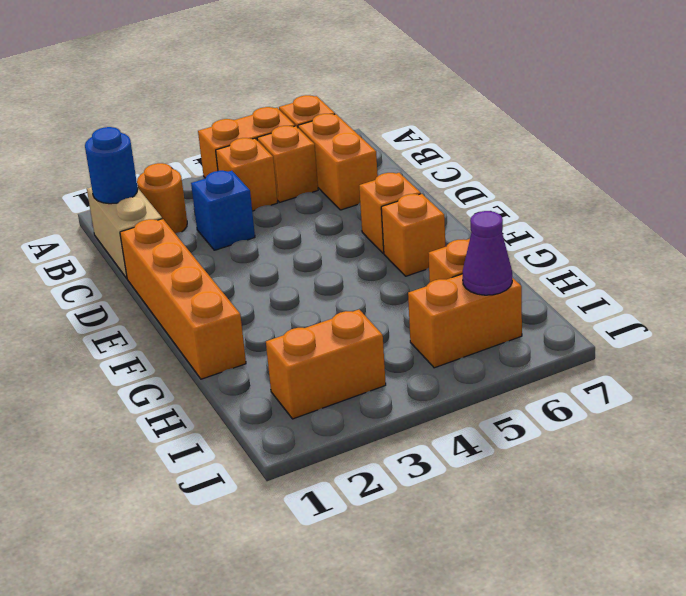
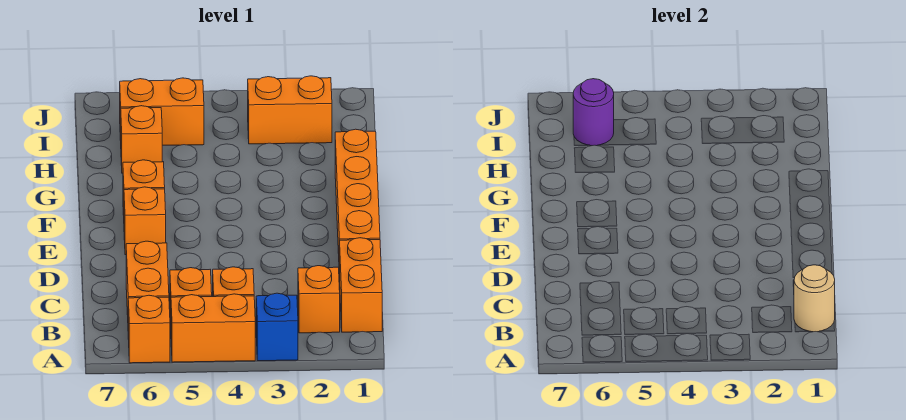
tan 1x2 brick [87,187,162,278] -> orange 1x2 brick [340,238,382,332]
blue 1x1 round brick [85,127,138,204] -> tan 1x1 round brick [794,265,835,332]
orange 1x1 round brick [137,163,187,233] -> orange 1x1 brick [298,266,340,333]
blue 1x1 brick [191,171,255,250] -> blue 1x1 brick moved to [256,293,298,361]
purple 1x1 cone [463,211,512,295] -> purple 1x1 round brick [573,79,614,146]

